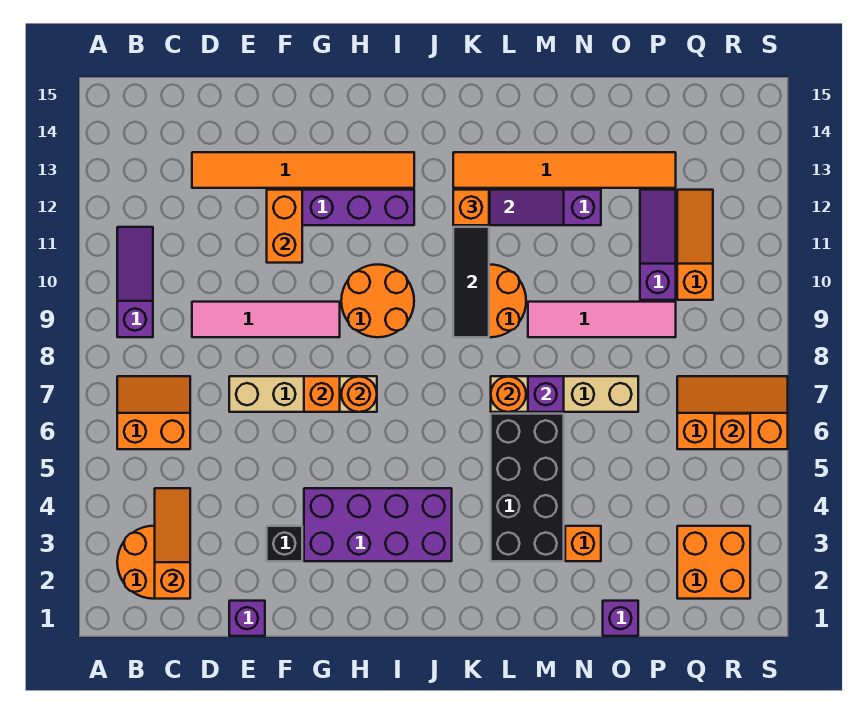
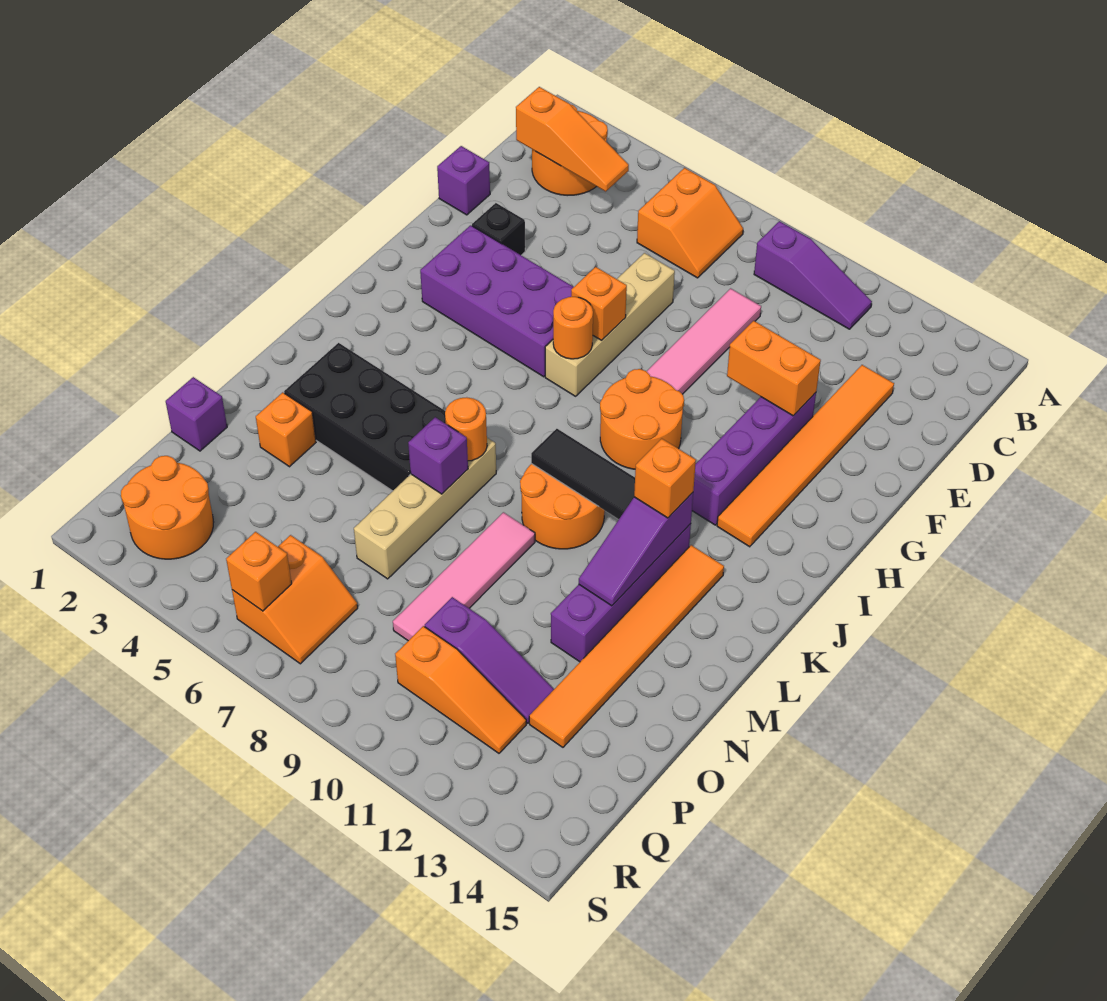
purple 2x4 brick [304,488,452,561] -> purple 2x4 brick turned to [420,225,573,377]
orange 2x2 brick [677,526,750,599] -> orange 2x2 round brick [121,456,214,559]
orange 2x3 slope [677,376,788,449] -> orange 2x2 slope [232,535,358,664]

